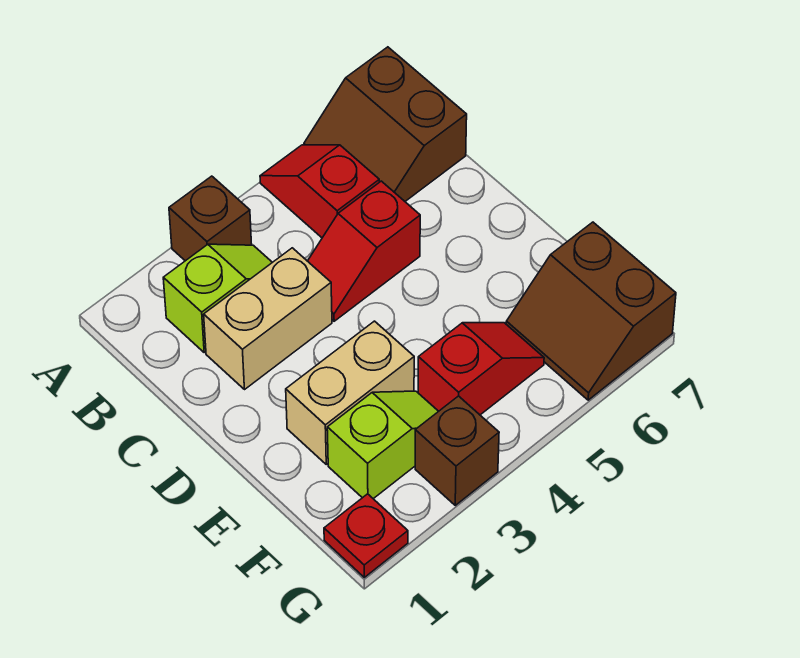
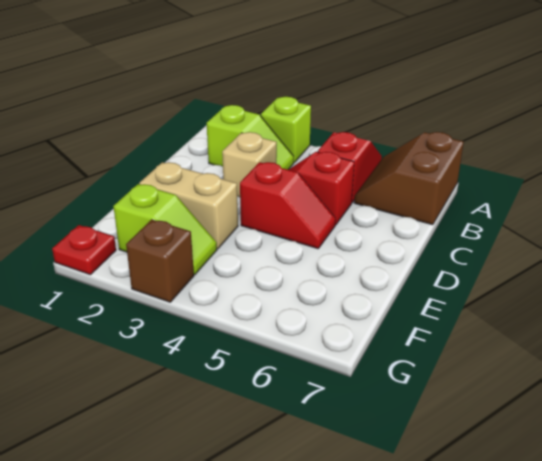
brown 1x1 brick [169,176,252,261] -> lime 1x1 brick [261,97,311,162]
tan 1x2 brick [204,248,332,389] -> tan 1x1 brick [222,132,277,197]
red 1x2 slope [418,323,544,415] -> red 1x2 slope moved to [240,162,336,249]
brown 2x2 slope [506,222,676,400] -> none

